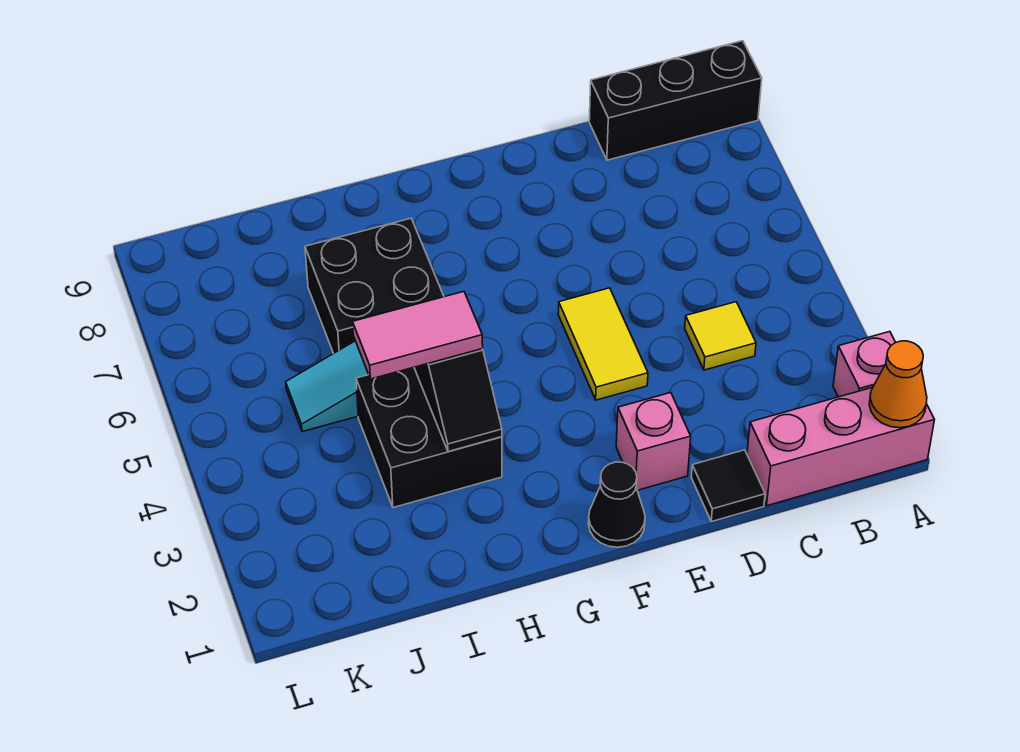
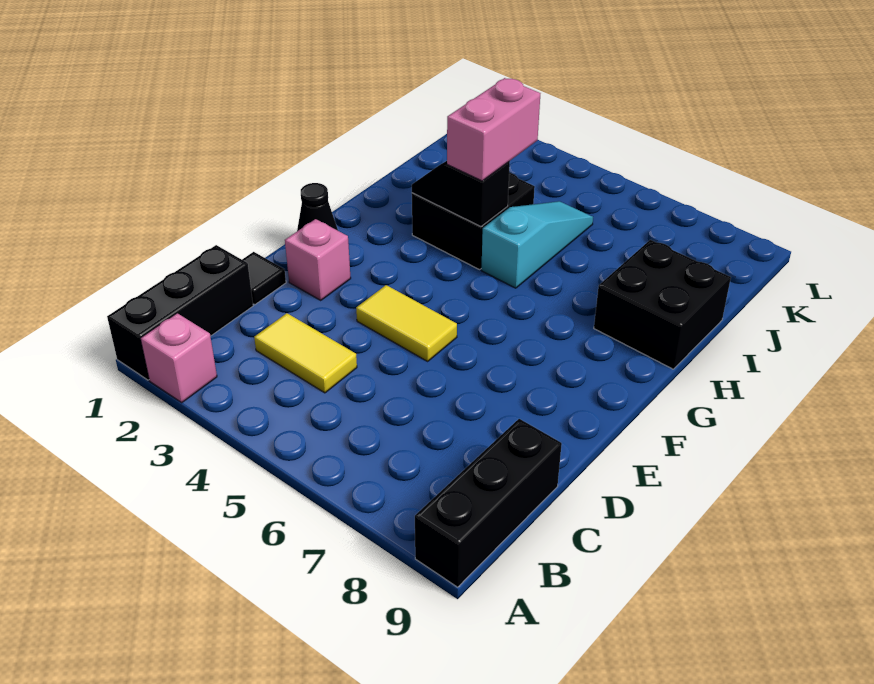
pink 1x3 brick [747,387,934,506] -> black 1x3 brick [107,245,253,380]
orange 1x1 cone [869,341,927,428] -> none
yellow 1x1 tile [685,302,756,370] -> yellow 1x2 tile [254,313,357,393]
pink 1x2 tile [353,292,483,379] -> pink 1x2 brick [447,78,541,181]
black 2x2 brick [305,218,444,354] -> black 2x2 brick moved to [594,240,731,369]

